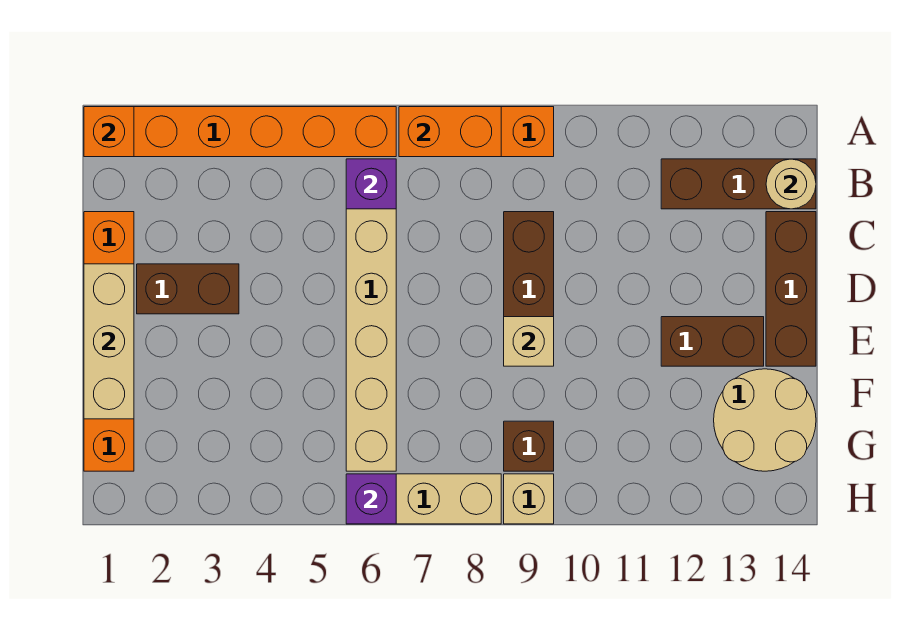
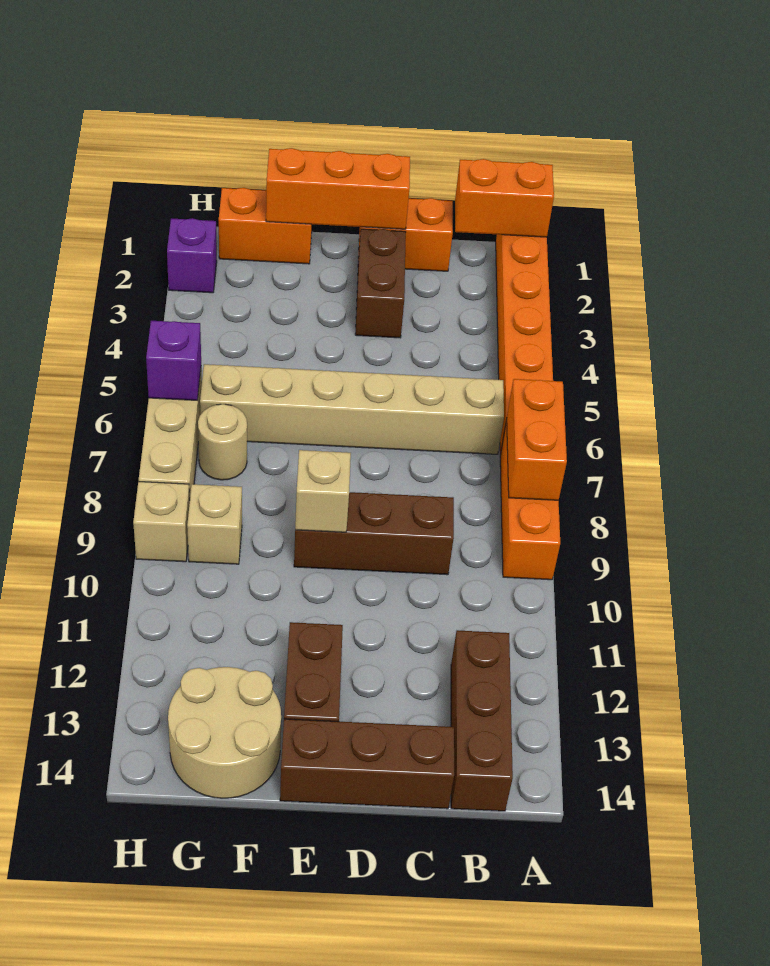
orange 1x1 brick [84,107,134,157] -> orange 1x2 brick [455,159,554,237]
purple 1x1 brick [346,159,396,209] -> purple 1x1 brick moved to [167,218,217,293]
tan 1x1 round brick [766,159,816,209] -> tan 1x1 round brick moved to [198,404,247,480]
tan 1x3 brick [84,264,134,419] -> orange 1x3 brick [266,148,410,229]
brown 1x1 brick [504,421,554,471] -> tan 1x1 brick [187,484,242,564]

